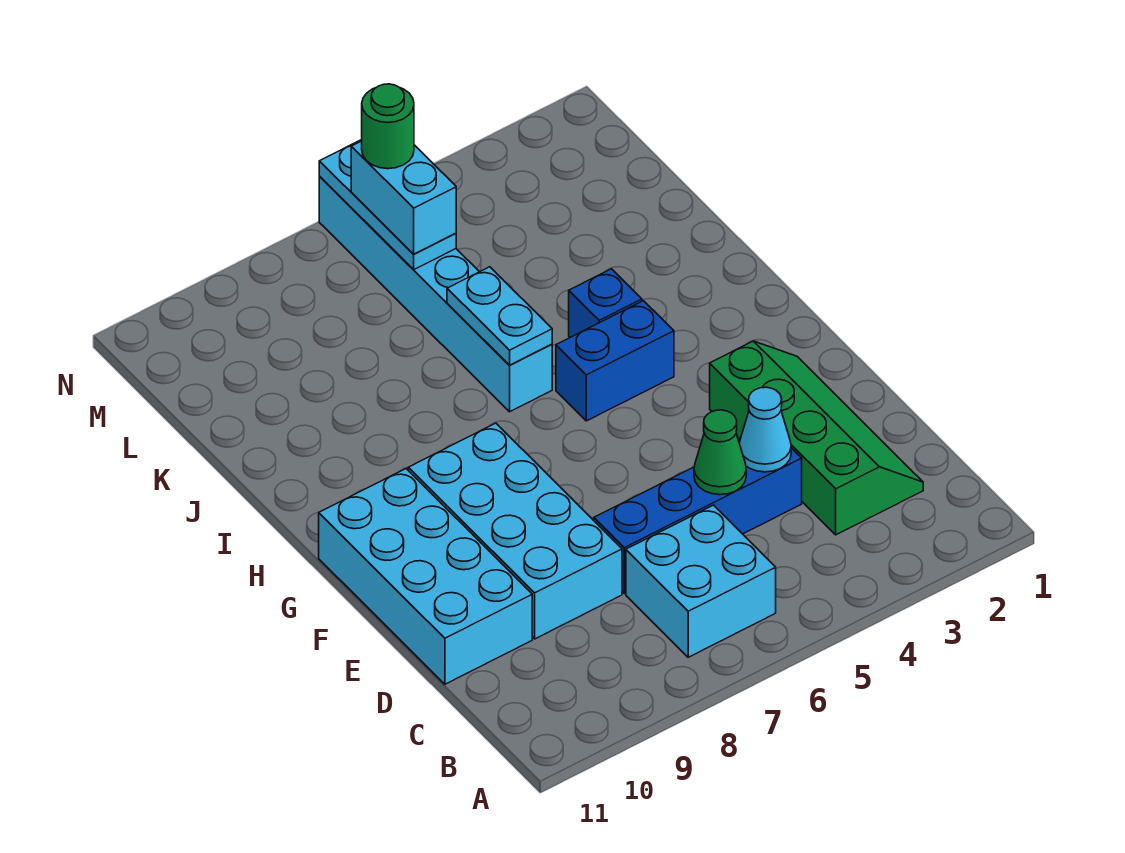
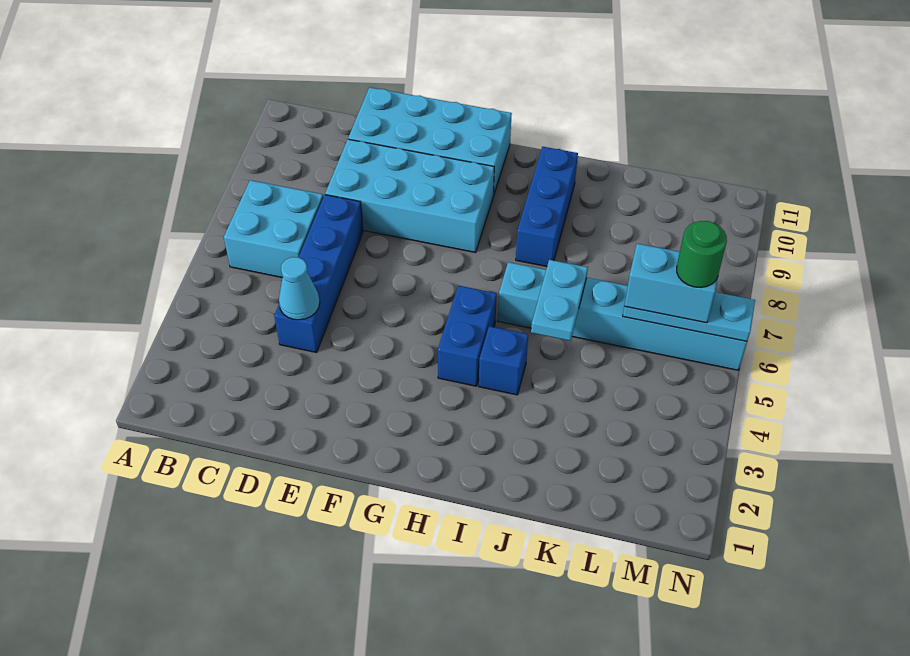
green 2x4 slope [710,341,923,535] -> none
green 1x1 cone [694,410,746,495] -> none
cyan 1x2 plate [447,267,552,365] -> cyan 1x2 plate turned to [531,260,588,341]
none -> blue 1x3 brick [516,147,578,266]

